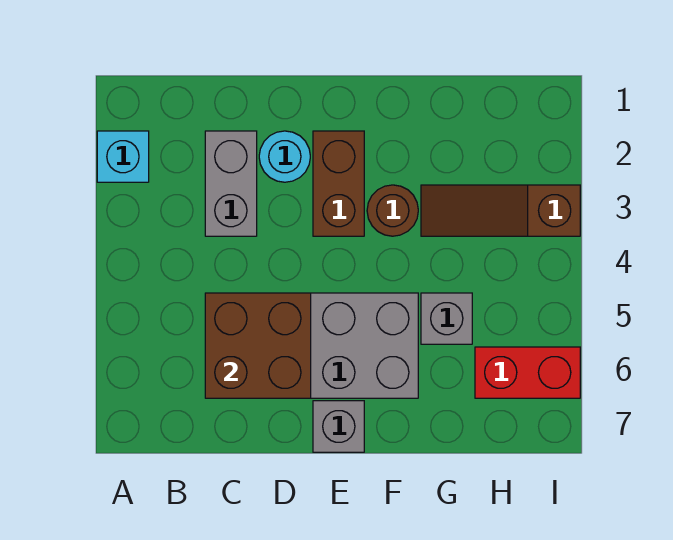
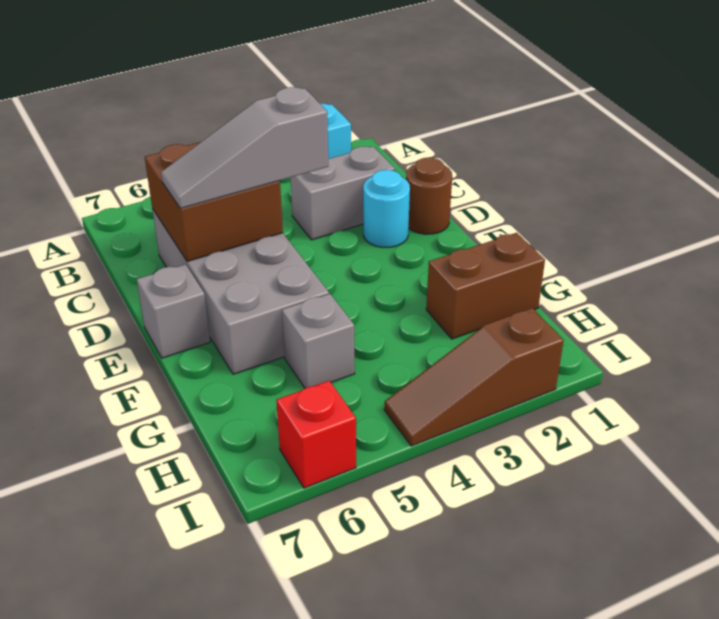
none -> grey 1x3 slope [161,87,329,208]
brown 1x2 brick [313,131,364,236] -> brown 1x2 brick moved to [426,233,545,339]
brown 1x1 round brick [367,185,418,236] -> brown 1x1 round brick moved to [406,158,452,234]
brown 1x3 slope [421,185,580,236] -> brown 1x3 slope turned to [384,308,564,446]
red 1x2 brick [475,347,580,398] -> red 1x1 brick [276,381,356,488]

